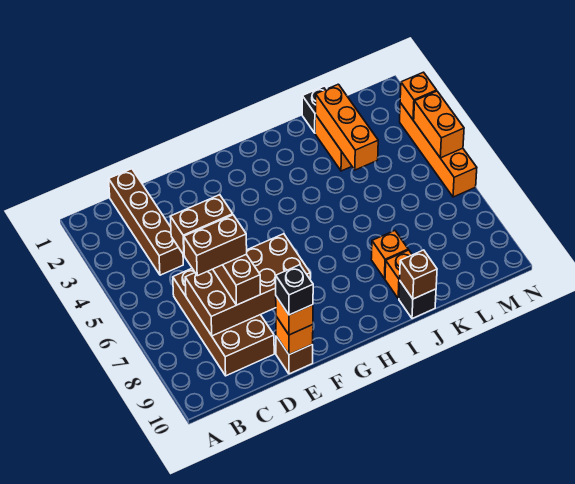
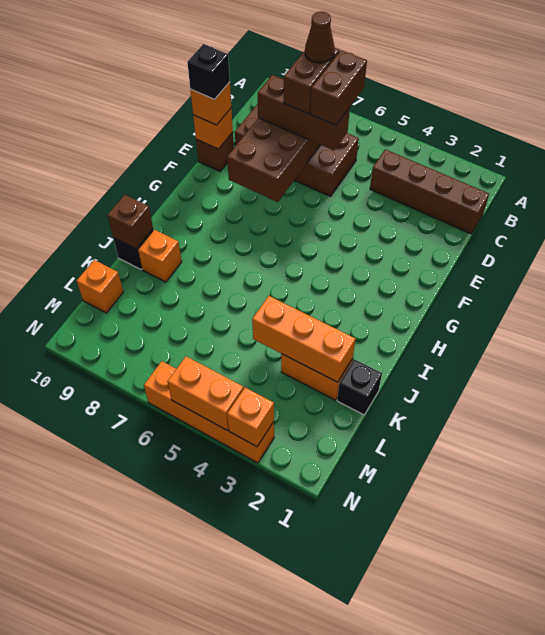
none -> brown 1x1 cone [305,12,335,63]
orange 1x1 brick [371,231,408,279] -> orange 1x1 brick moved to [77,260,123,313]

